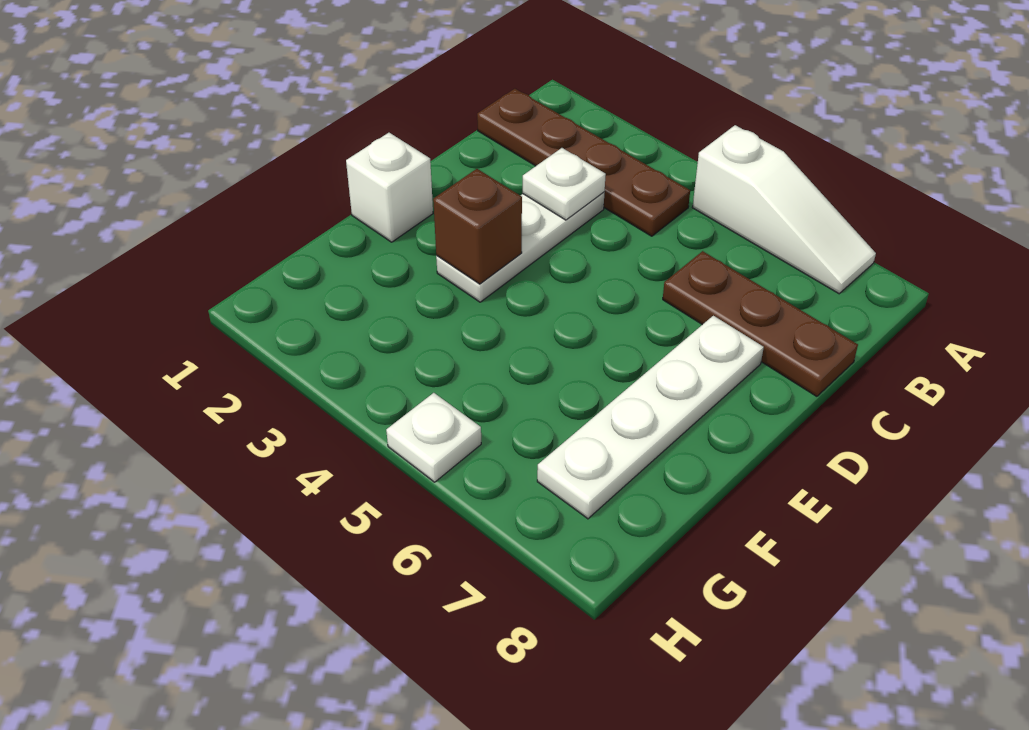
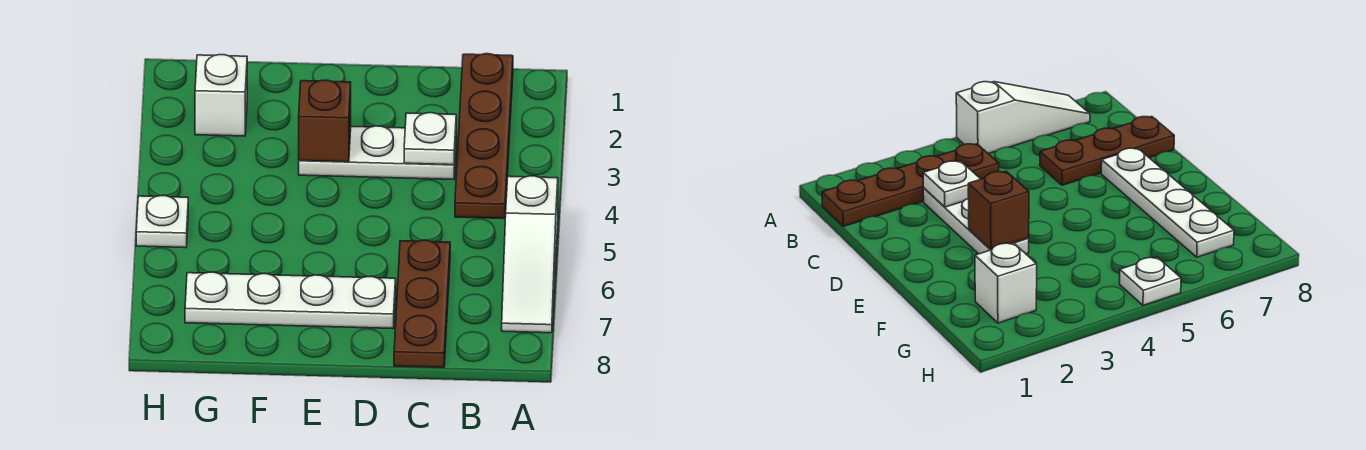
white 1x1 brick [346,133,433,242] -> white 1x1 brick moved to [195,55,247,136]

